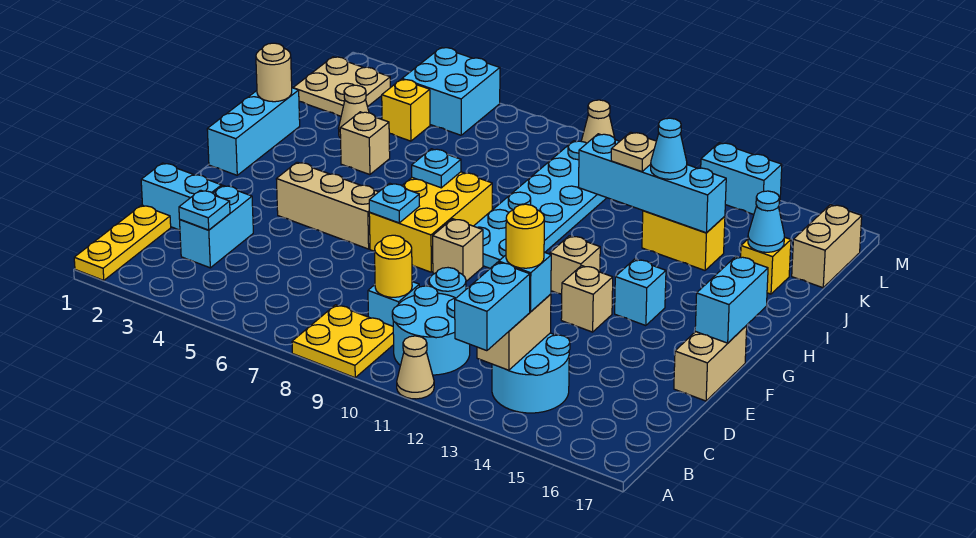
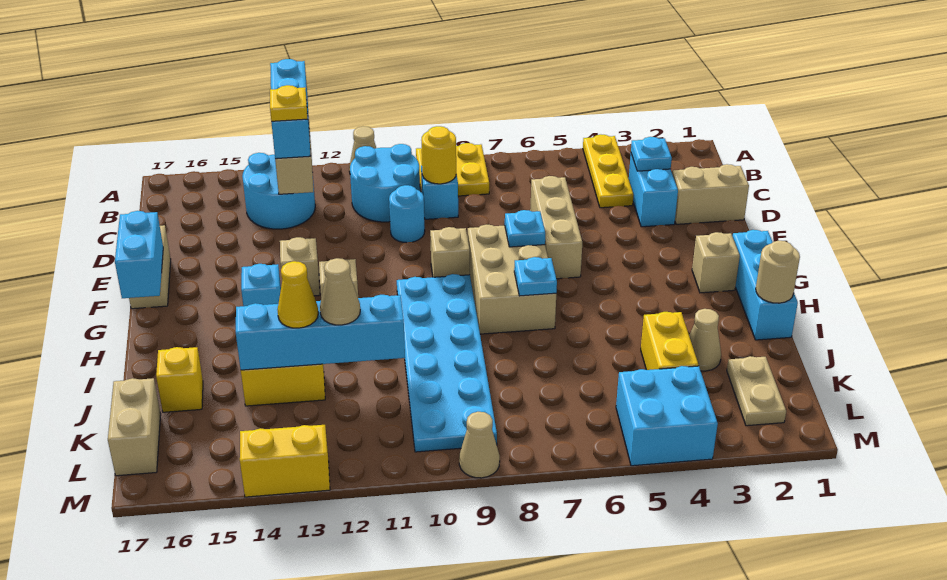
yellow 1x3 plate [74,205,171,280] -> yellow 1x3 plate moved to [583,134,634,208]
yellow 1x1 round brick [506,204,544,268] -> yellow 1x1 plate [270,85,307,121]
cyan 1x2 brick [141,163,222,230] -> tan 1x2 brick [672,164,749,224]
tan 1x3 brick [276,162,378,249] -> tan 1x3 brick turned to [530,176,582,279]
yellow 2x3 brick [369,172,492,272] -> tan 2x3 brick [468,225,556,334]
tan 1x1 brick [340,112,390,175] -> tan 1x1 brick moved to [692,232,740,293]
tan 1x1 plate [611,132,656,172] -> tan 1x1 cone [320,258,360,325]
cyan 1x1 cone [651,118,687,179] -> yellow 1x1 cone [278,261,318,328]
cyan 1x1 cone [748,191,784,252] -> none
tan 2x2 plate [293,57,390,116] -> tan 1x2 plate [727,356,786,426]
yellow 1x1 brick [382,79,430,141] -> yellow 1x2 brick [641,312,699,370]
cyan 1x2 brick [701,143,782,214] -> yellow 1x2 brick [240,425,330,497]

